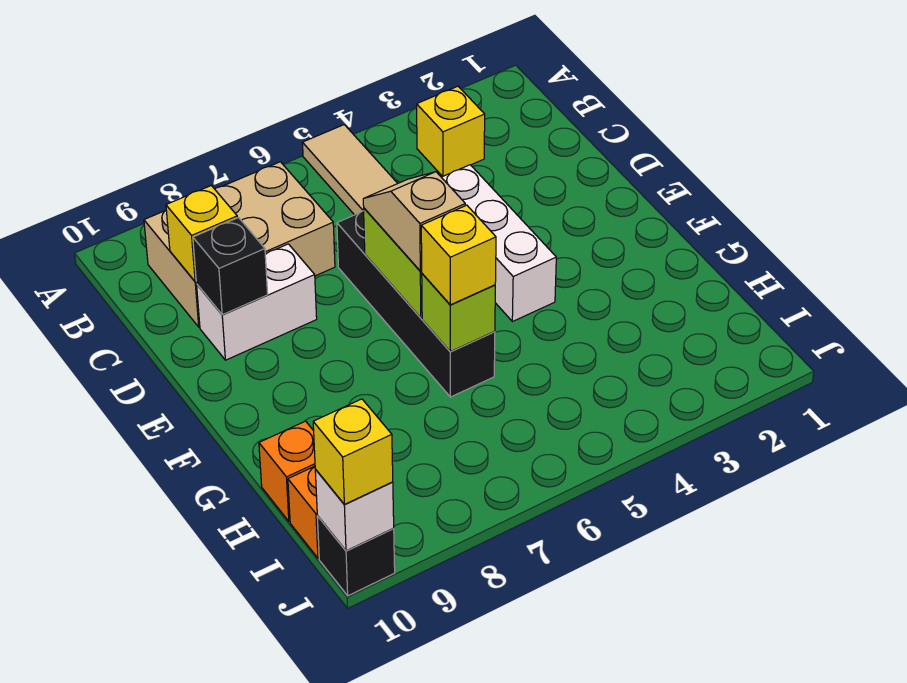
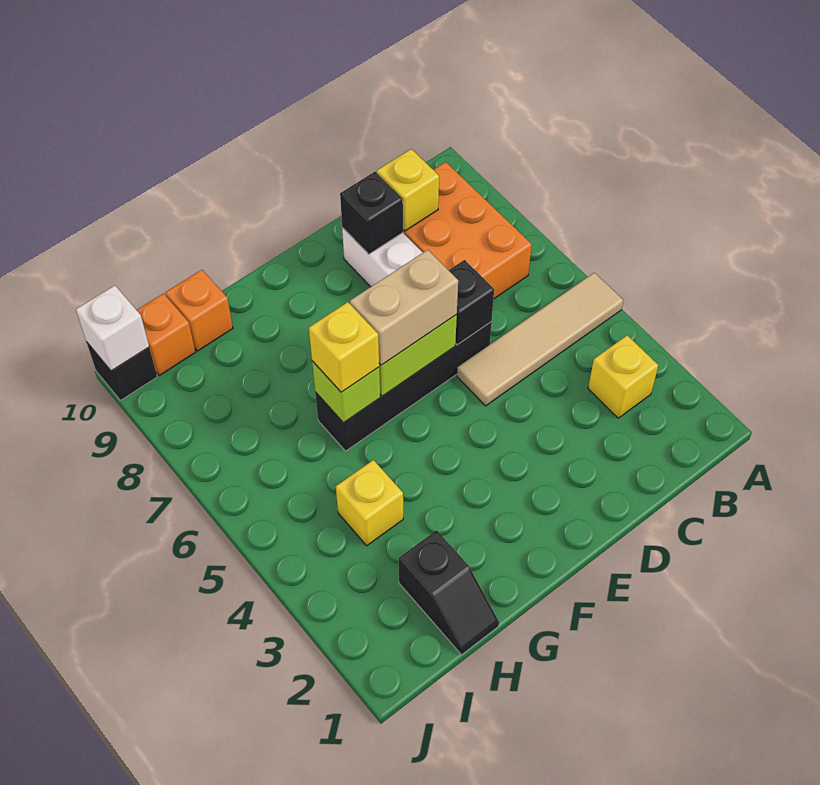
tan 2x3 brick [144,162,335,327] -> orange 2x3 brick [403,162,532,298]
white 1x3 brick [441,165,556,322] -> none
none -> black 1x1 brick [449,260,494,345]
tan 1x2 slope [363,172,465,271] -> tan 1x2 brick [350,250,458,365]
none -> black 1x2 slope [399,530,499,655]
yellow 1x1 brick [313,399,393,504] -> yellow 1x1 brick moved to [336,460,403,546]

